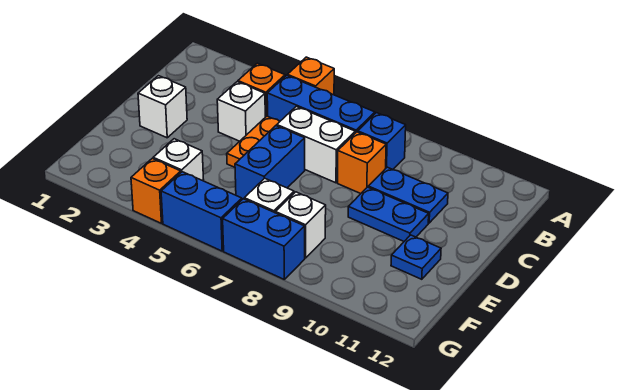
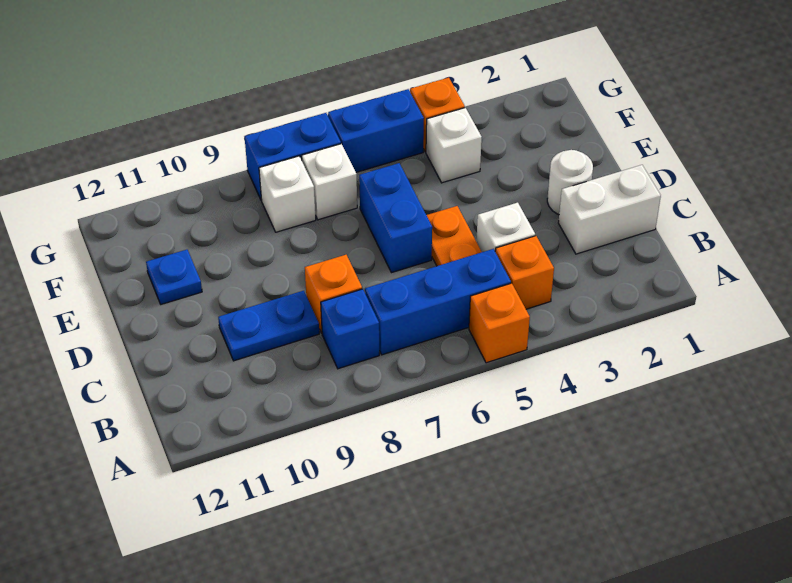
white 1x2 brick [277,106,355,183] -> white 1x2 brick moved to [558,165,661,254]
white 1x1 brick [138,76,187,138] -> white 1x1 round brick [547,150,593,215]
blue 1x2 plate [348,187,429,241] -> none

